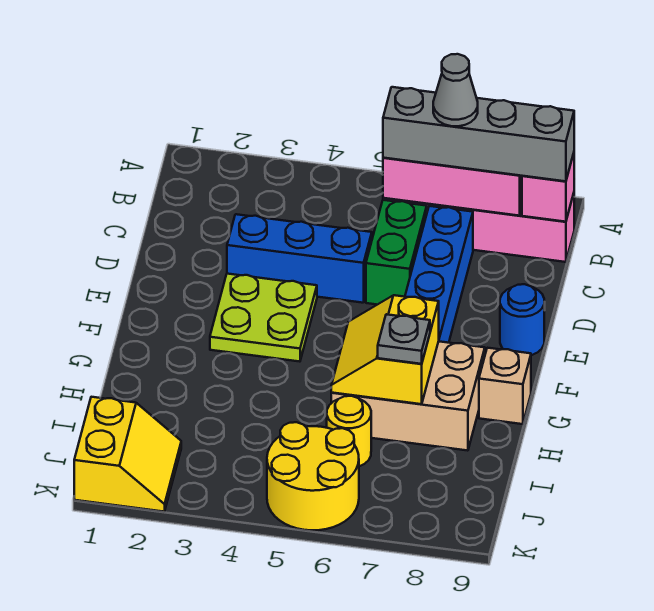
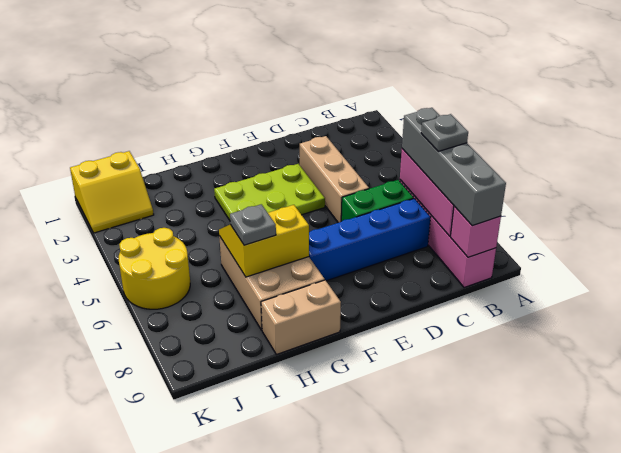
grey 1x1 cone [433,54,478,126] -> grey 1x1 plate [421,114,468,151]
blue 1x3 brick [227,214,372,303] -> tan 1x3 brick [300,136,369,223]
lime 2x2 plate [210,274,317,362] -> lime 2x3 plate [214,164,325,220]
blue 1x1 round brick [500,284,544,355] -> none
tan 1x1 brick [479,348,531,424] -> tan 1x2 brick [261,280,341,354]
yellow 1x1 round brick [327,396,371,466] -> none

